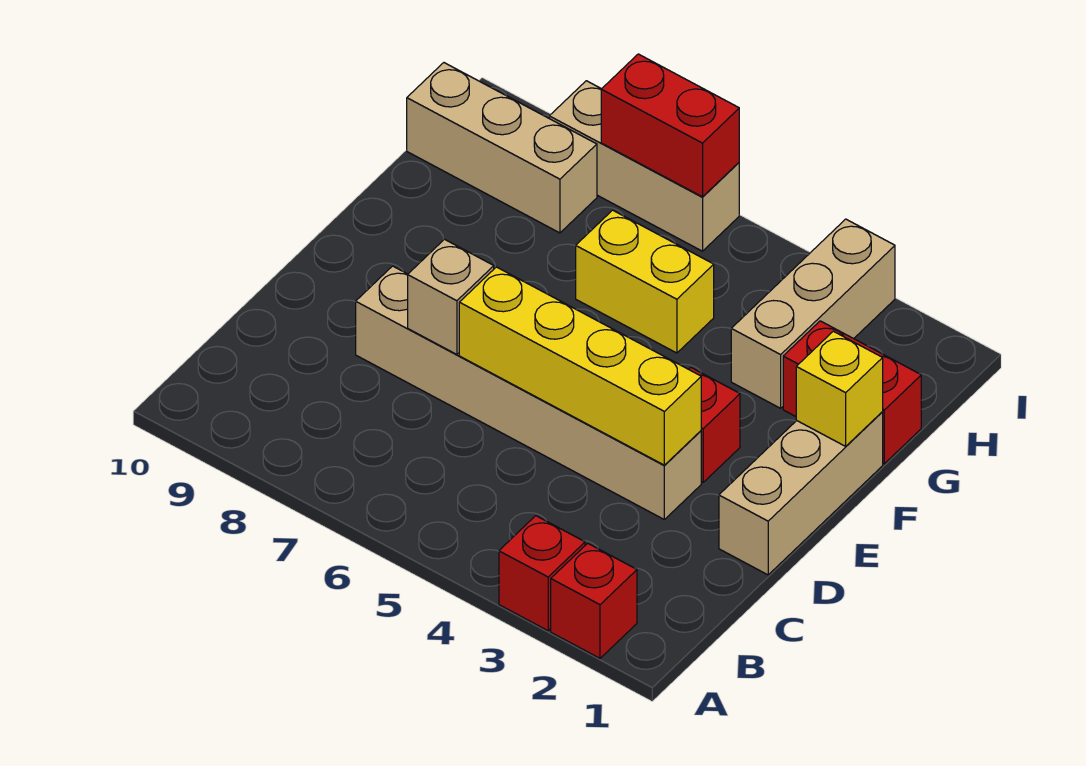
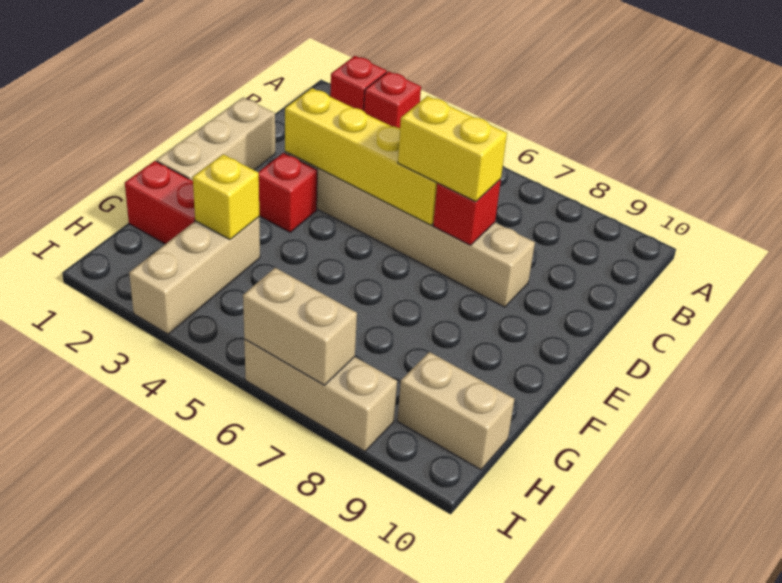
tan 1x1 brick [408,239,494,354] -> red 1x1 brick [433,179,501,245]
yellow 1x1 brick [796,331,883,446] -> yellow 1x1 brick moved to [193,154,259,239]
yellow 1x2 brick [576,210,714,353] -> yellow 1x2 brick moved to [398,96,507,202]
tan 1x3 brick [407,63,597,233] -> tan 1x2 brick [397,352,515,470]
red 1x2 brick [601,54,739,197] -> tan 1x2 brick [243,268,357,385]

